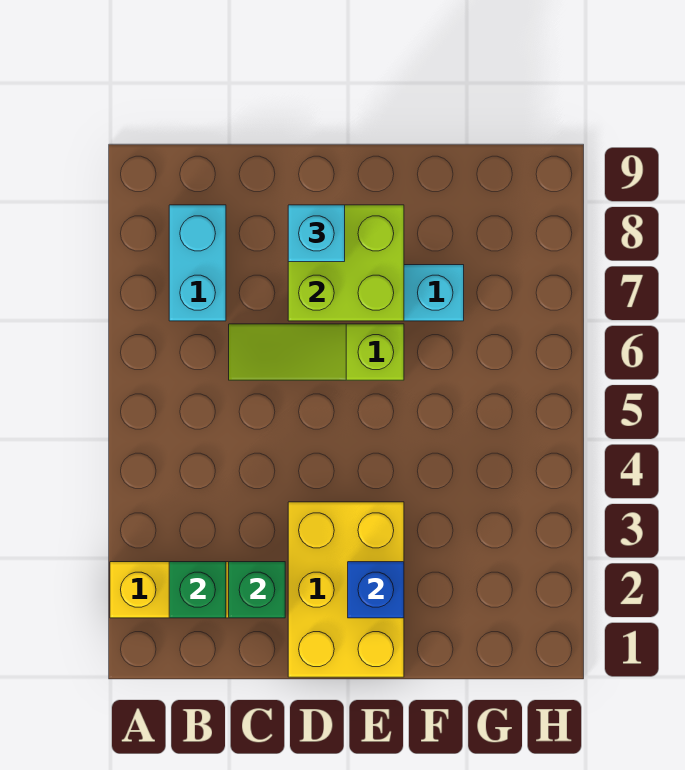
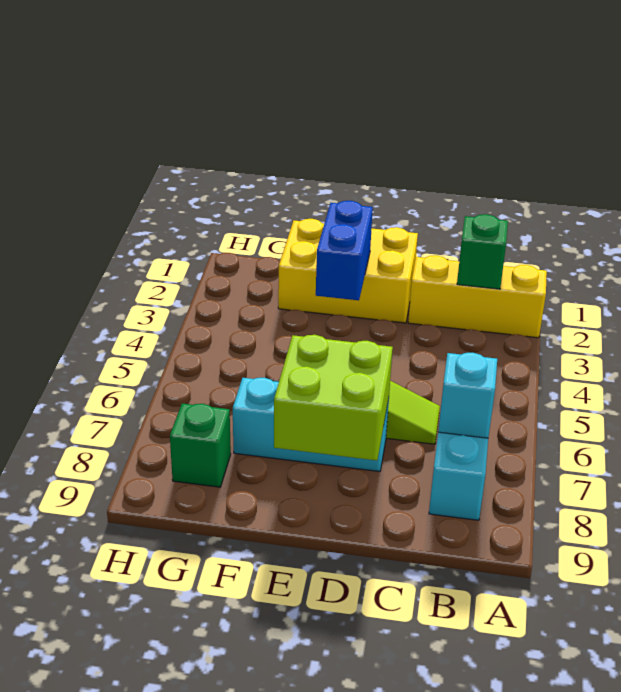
green 1x1 brick [229,562,285,618] -> green 1x1 brick moved to [170,404,231,487]
yellow 2x3 brick [288,502,404,677] -> yellow 2x3 brick turned to [278,219,418,323]
cyan 1x1 brick [288,205,345,262] -> cyan 1x1 brick moved to [438,353,497,438]
blue 1x1 brick [348,562,404,618] -> blue 1x2 brick [316,201,373,300]

